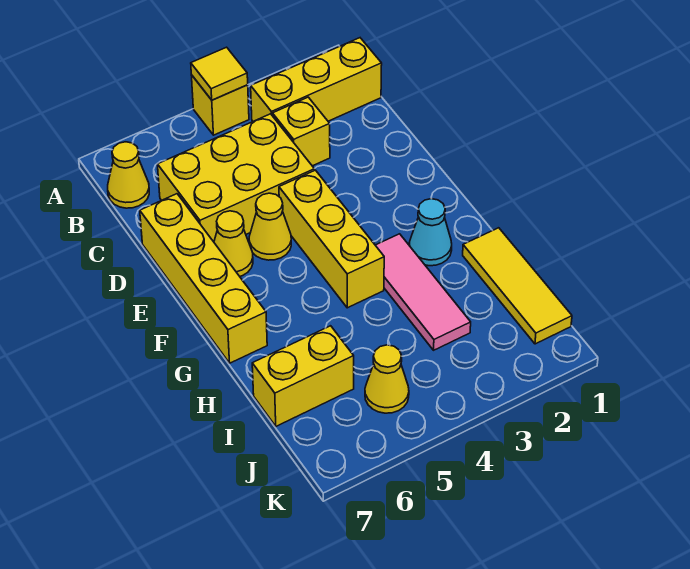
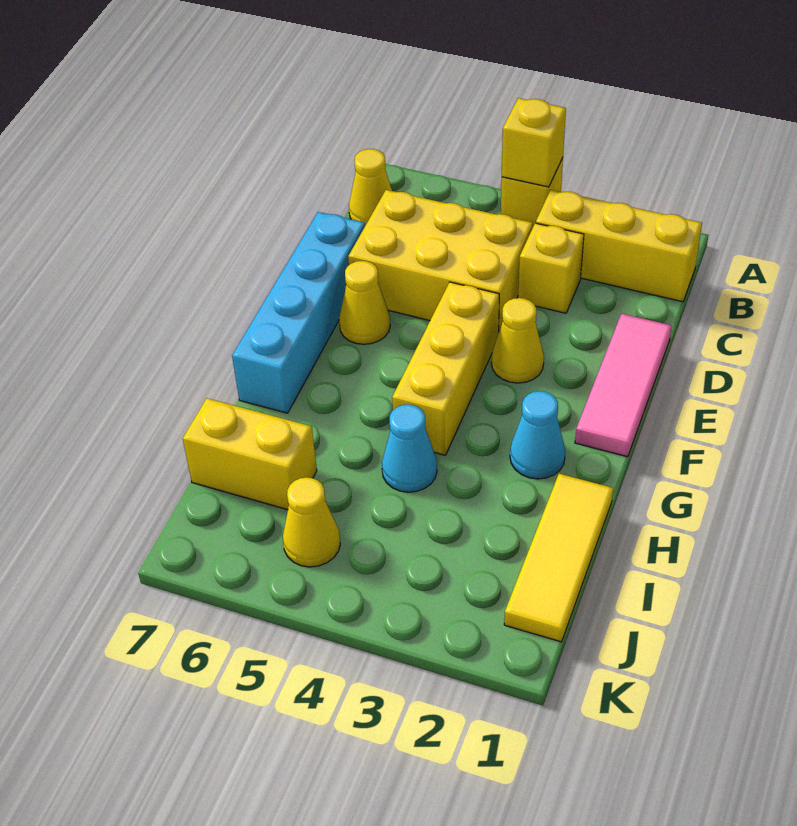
yellow 1x1 tile [191,47,248,100] -> yellow 1x1 brick [502,98,566,187]
yellow 1x4 brick [140,194,267,363] -> cyan 1x4 brick [232,212,365,413]
yellow 1x1 cone [249,193,291,260] -> yellow 1x1 cone moved to [491,298,544,383]
pink 1x3 tile [375,234,471,350] -> pink 1x3 tile moved to [575,314,672,457]
none -> cyan 1x1 cone [382,404,437,492]

